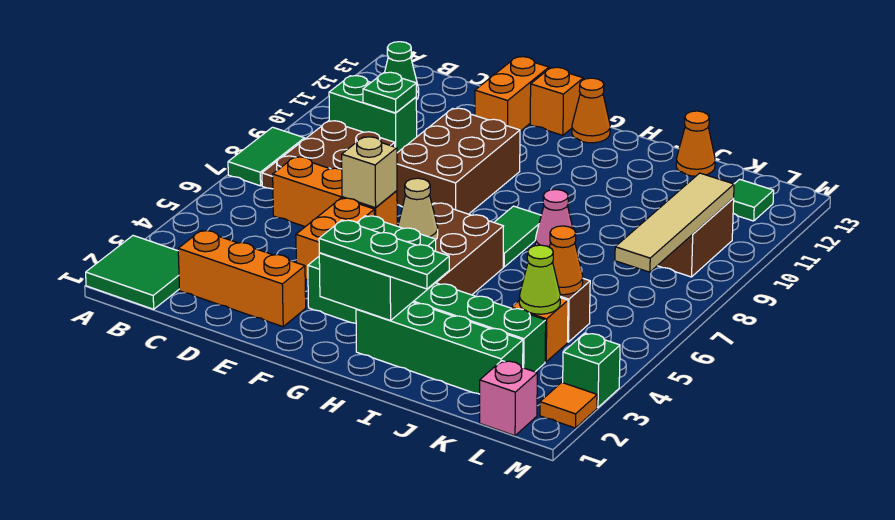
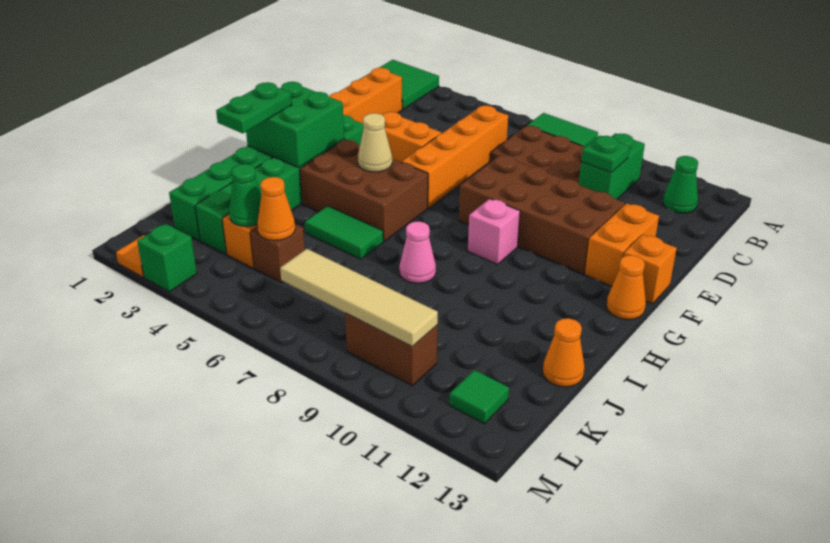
orange 1x3 brick [273,157,397,227] -> orange 1x4 brick [402,106,508,208]
tan 1x1 brick [342,137,397,208] -> none
brown 2x3 brick [397,108,520,214] -> brown 2x4 brick [459,155,625,274]
orange 1x2 brick [475,57,549,131] -> orange 1x2 brick turned to [585,203,659,286]
green 1x3 plate [319,220,449,289] -> green 1x2 plate [216,82,292,133]
green 1x2 tile [494,206,541,267] -> green 1x2 tile moved to [305,206,383,259]
lime 1x1 cone [519,245,560,314] -> green 1x1 cone [229,164,262,227]
pink 1x1 brick [480,361,537,436] -> pink 1x1 brick moved to [468,199,520,264]

